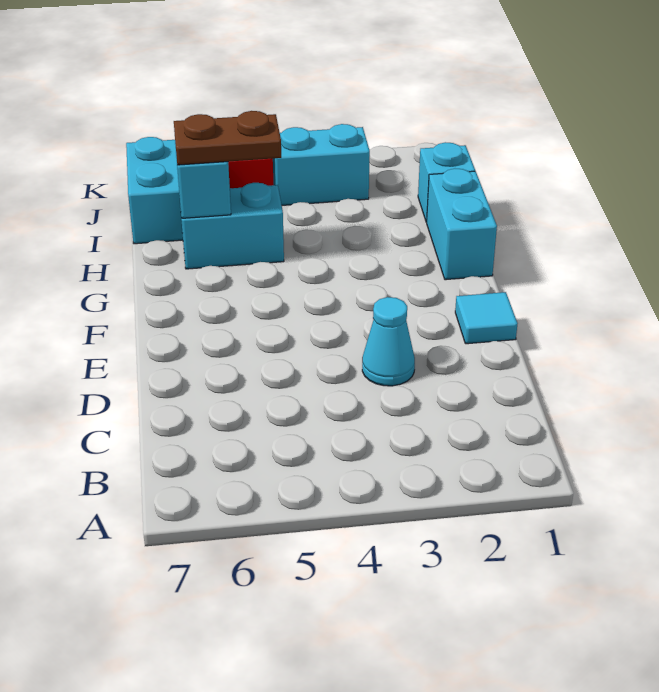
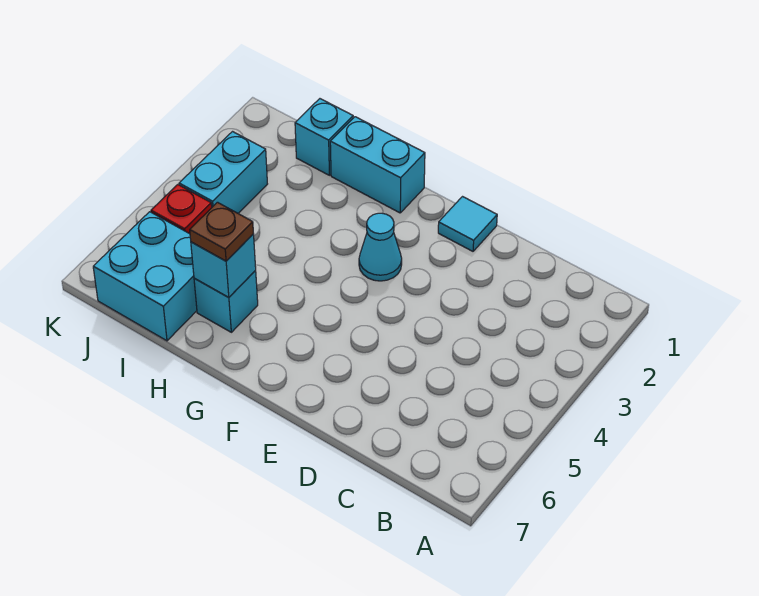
cyan 1x1 cone [362,297,415,386] -> cyan 1x1 cone moved to [359,213,402,281]
cyan 1x2 brick [181,183,284,269] -> cyan 1x1 brick [194,271,258,332]
brown 1x2 plate [174,111,281,165] -> brown 1x1 plate [190,202,253,261]

